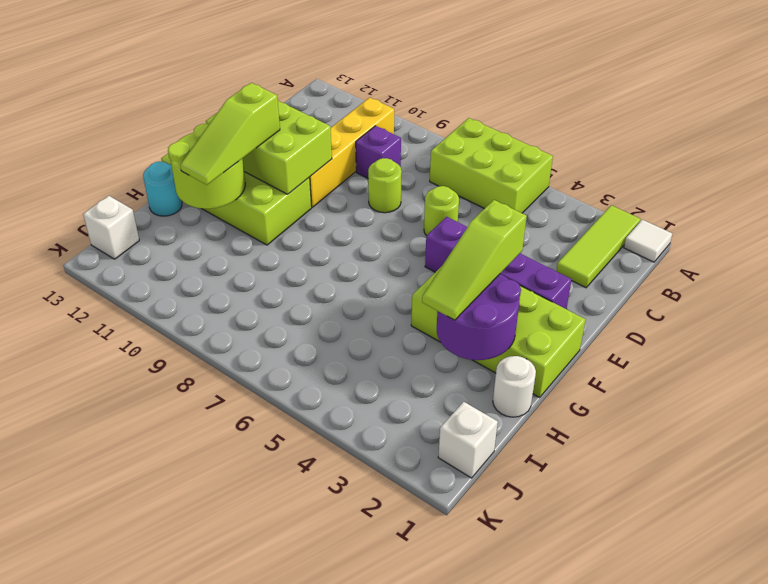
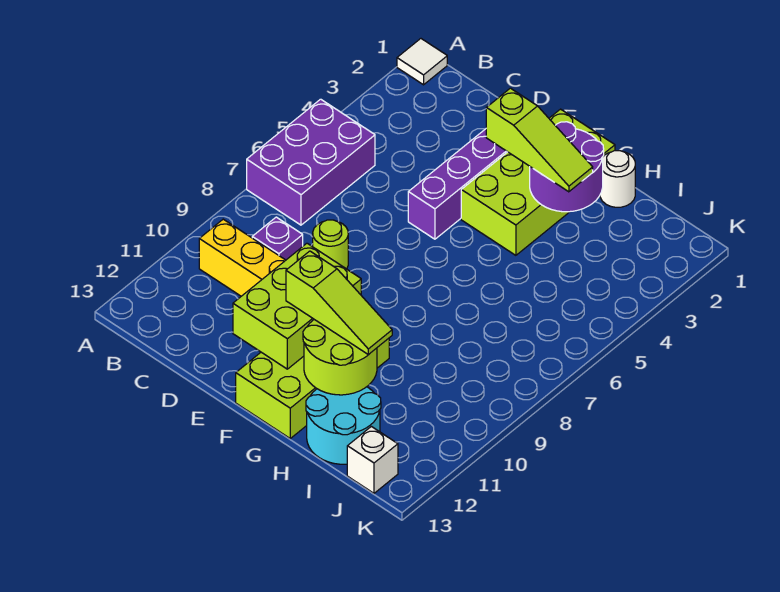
lime 1x3 tile [556,205,641,288] -> none
lime 2x3 brick [430,118,553,213] -> purple 2x3 brick [247,99,375,225]
lime 1x1 round brick [424,186,459,236] -> none
cyan 1x1 round brick [143,162,182,216] -> cyan 2x2 round brick [306,387,381,464]
white 1x1 brick [438,402,498,478] -> none

